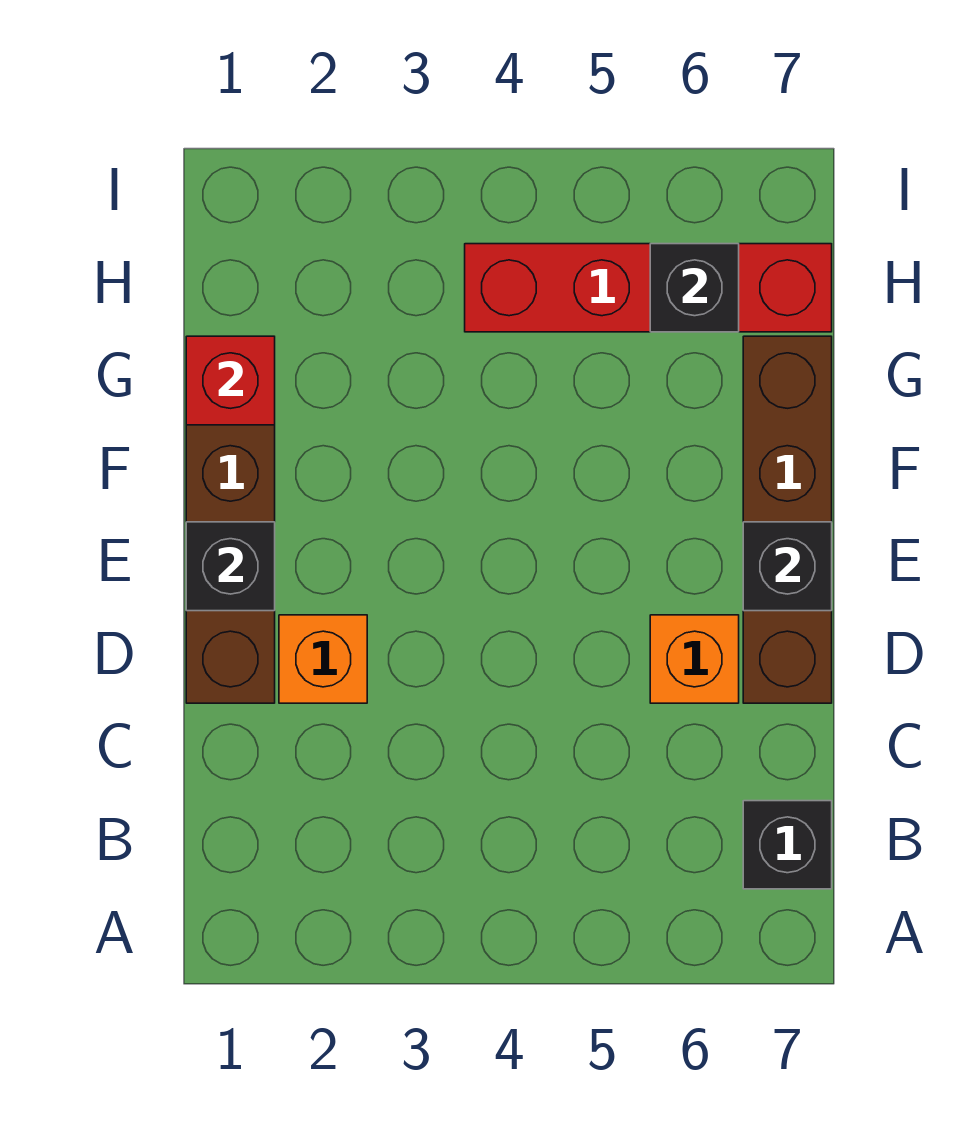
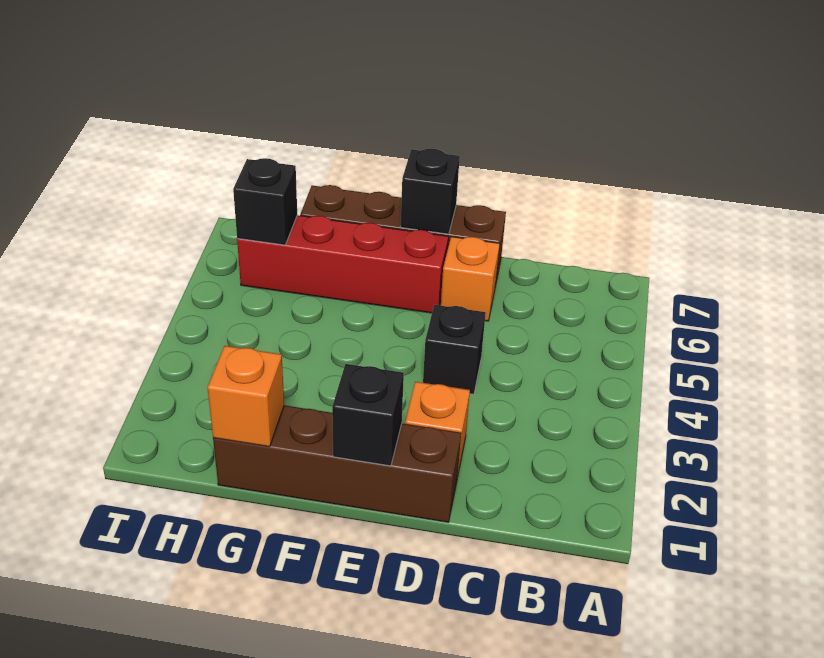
black 1x1 brick [743,801,832,889] -> black 1x1 brick moved to [423,305,486,394]
red 1x1 brick [186,336,275,425] -> orange 1x1 brick [207,346,284,447]
red 1x4 brick [465,244,832,332] -> red 1x4 brick turned to [237,215,448,313]

